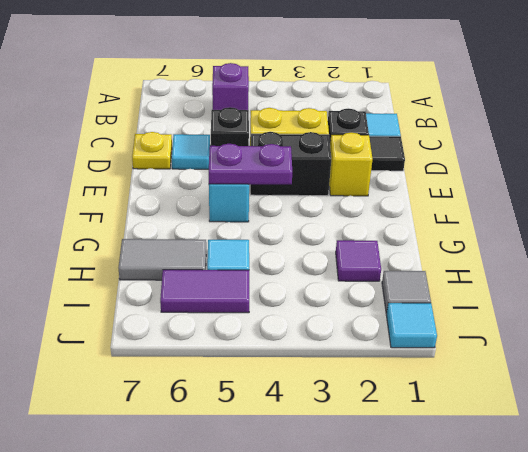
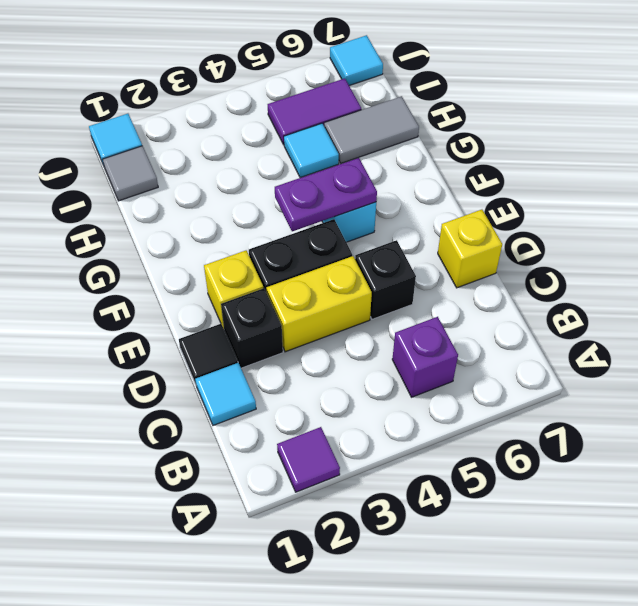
cyan 1x1 tile [172,134,210,169] -> cyan 1x1 tile moved to [330,35,383,86]
yellow 1x1 plate [132,132,172,169] -> yellow 1x1 brick [438,210,502,288]
purple 1x1 tile [336,240,381,281] -> purple 1x1 tile moved to [277,427,340,492]

